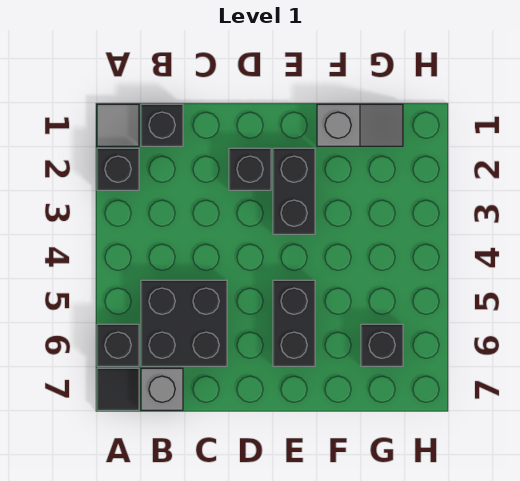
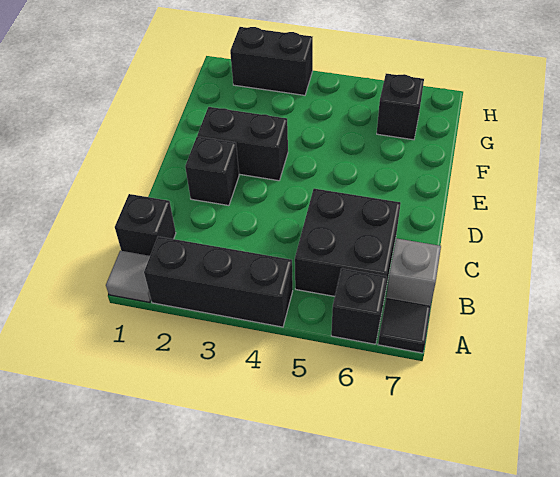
black 1x1 brick [97,148,139,190] -> black 1x3 brick [144,237,293,327]
black 1x2 brick [273,280,315,366] -> black 1x2 brick moved to [230,27,313,95]
grey 1x2 slope [317,104,403,146] -> none

